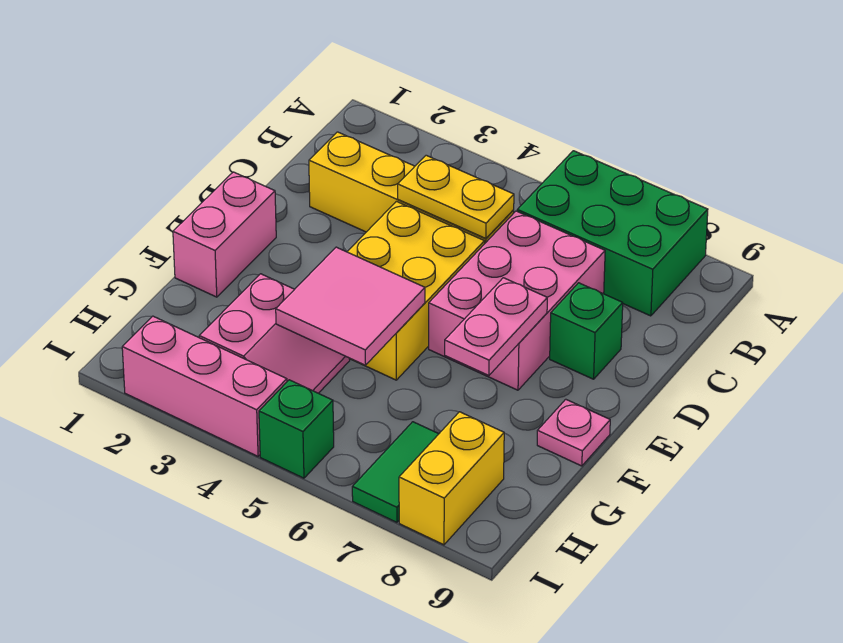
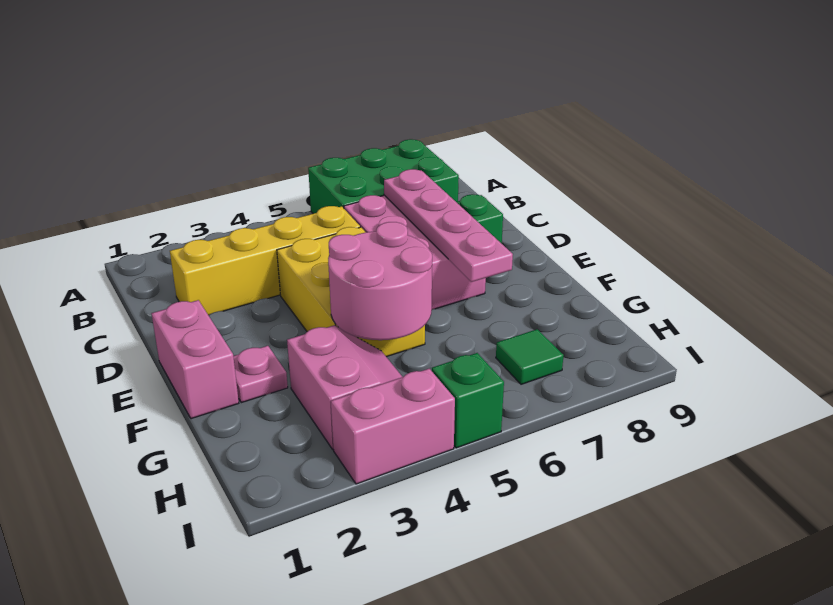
yellow 1x2 plate [398,155,514,239] -> none
pink 1x2 plate [445,278,547,376] -> pink 1x4 plate [384,169,513,282]
pink 2x2 tile [276,247,425,365] -> pink 2x2 round brick [328,222,432,340]
pink 1x1 plate [537,399,610,466] -> pink 1x1 plate moved to [233,346,288,403]
green 1x2 tile [352,422,438,522] -> green 1x1 tile [496,329,564,384]
yellow 1x2 brick [399,412,504,545] -> none
pink 1x3 brick [122,316,287,456] -> pink 1x2 brick [331,369,455,484]

